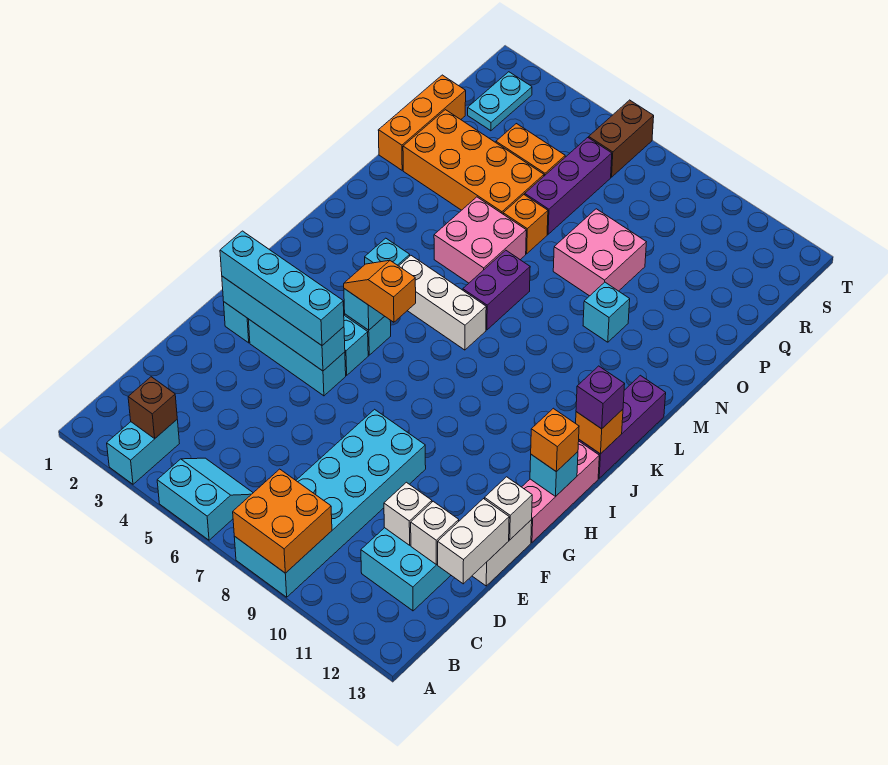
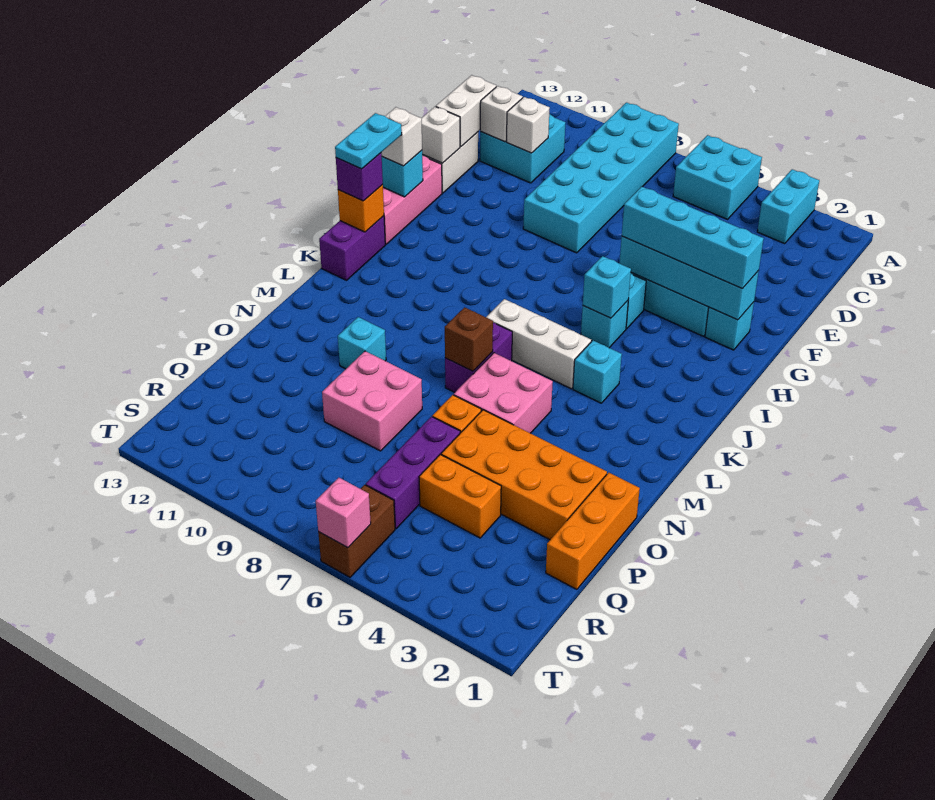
cyan 2x2 slope [157,458,253,540] -> cyan 2x2 brick [673,135,762,219]
orange 2x2 brick [233,469,332,573] -> none
brown 1x1 brick [128,377,177,438] -> brown 1x1 brick moved to [445,307,493,371]
orange 1x1 brick [531,408,579,472] -> white 1x1 brick [381,107,422,166]
orange 1x2 slope [344,260,416,322] -> none
purple 1x3 brick [579,375,666,478] -> purple 1x2 brick [319,216,385,280]
cyan 1x2 plate [468,72,532,131] -> cyan 1x2 plate moved to [335,113,402,169]
none -> pink 1x1 brick [316,478,371,548]

